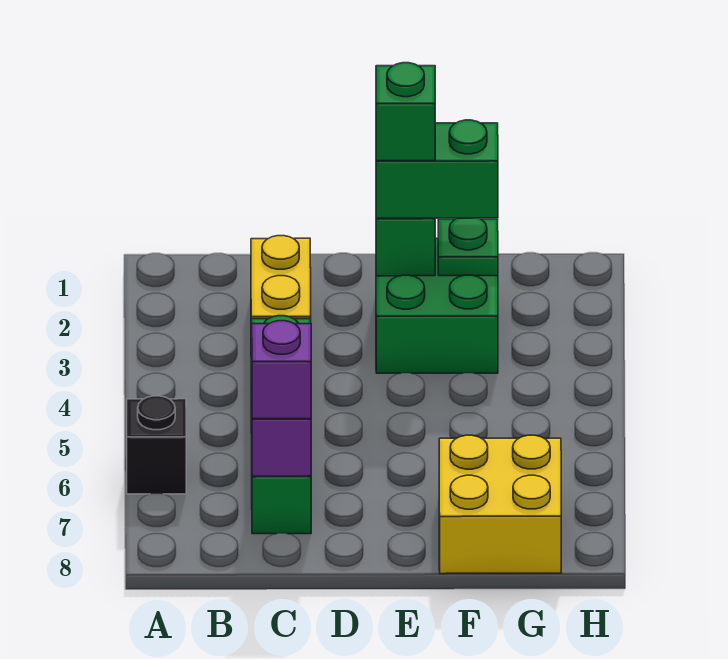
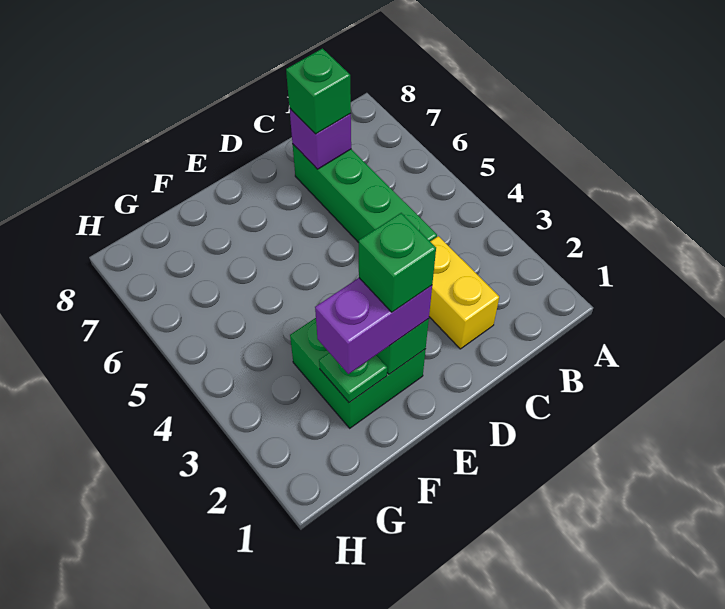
black 1x1 brick [127,396,186,494] -> none
purple 1x1 brick [252,321,311,419] -> green 1x1 brick [286,48,351,134]
green 1x2 brick [376,120,498,218] -> purple 1x2 brick [315,278,432,374]
yellow 2x2 brick [439,435,561,574] -> none

